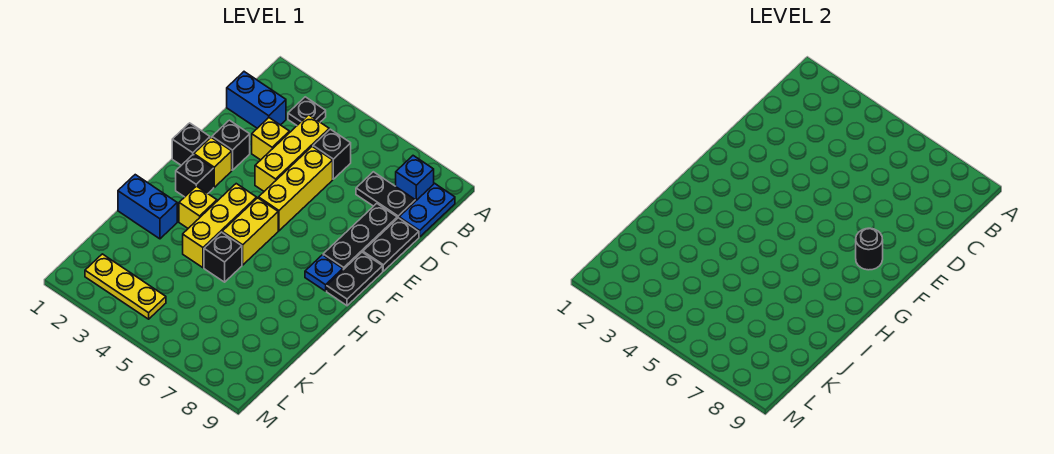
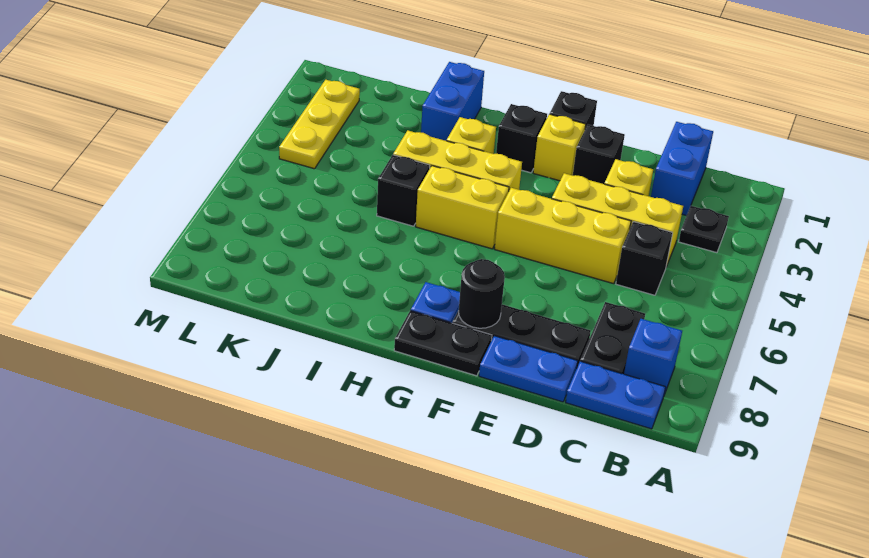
black 1x2 plate [363,218,419,271] -> blue 1x2 plate [479,336,578,402]

